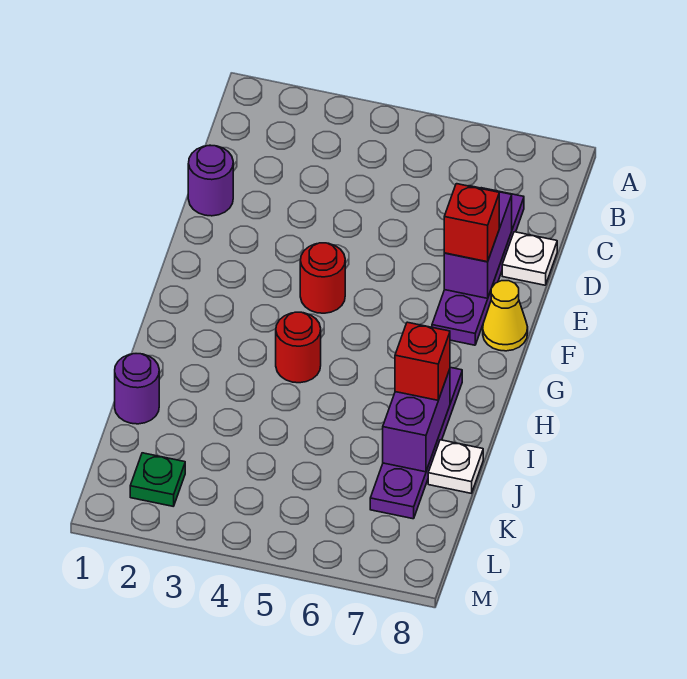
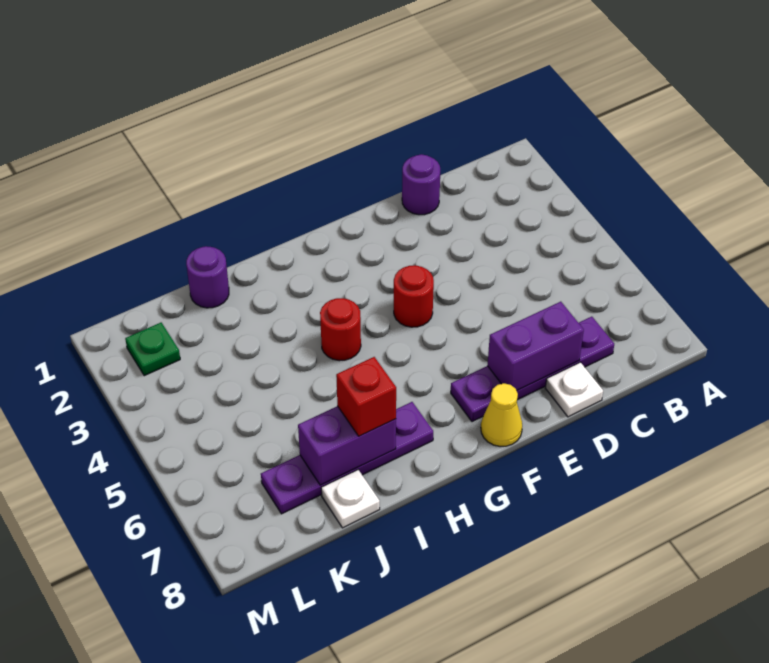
red 1x1 brick [444,184,499,262] -> none

